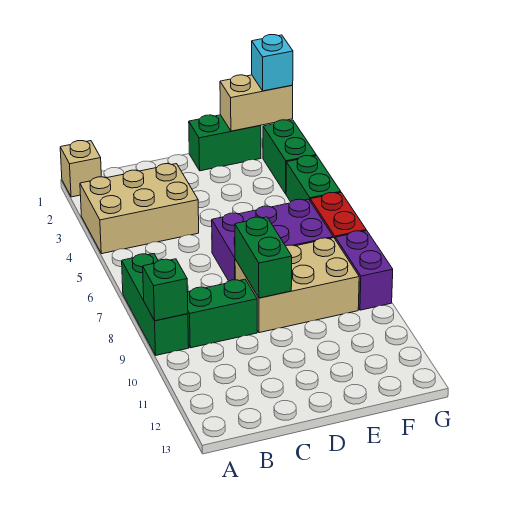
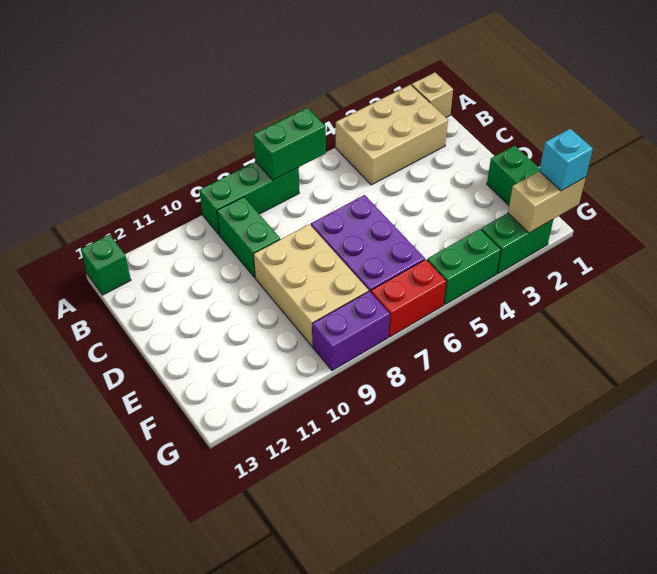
tan 2x3 brick [80,164,199,254] -> tan 2x3 brick turned to [336,85,448,185]
green 1x1 brick [143,259,188,321] -> green 1x1 brick moved to [81,235,131,295]
green 1x2 brick [235,217,292,298] -> green 1x2 brick moved to [254,108,326,180]
tan 1x2 brick [220,75,293,131] -> tan 1x2 brick turned to [508,171,586,233]

